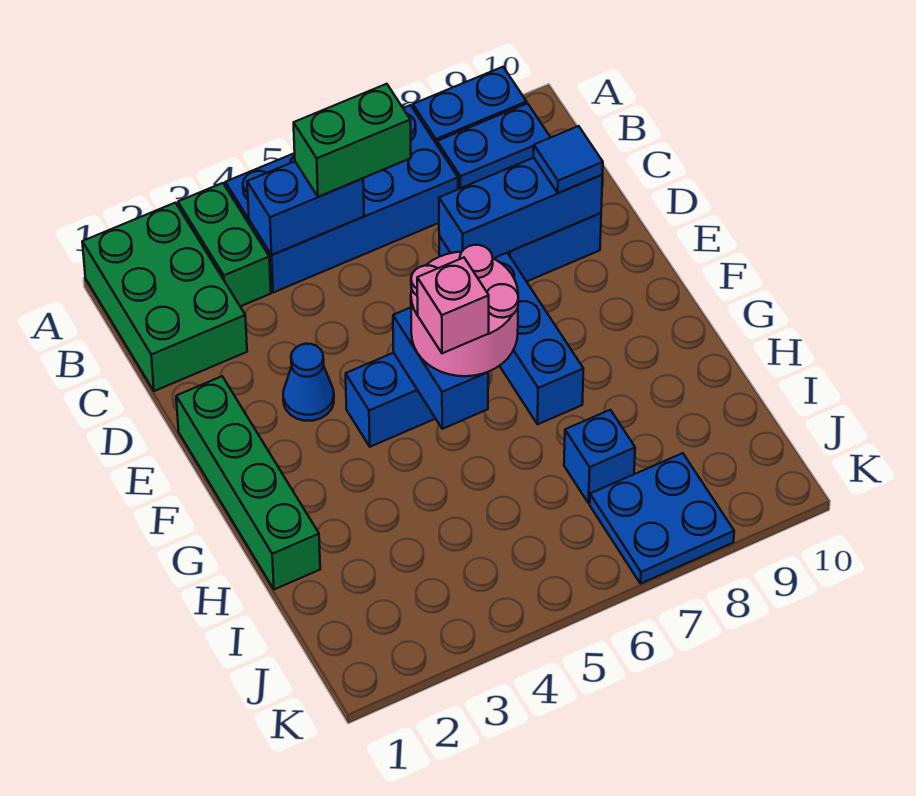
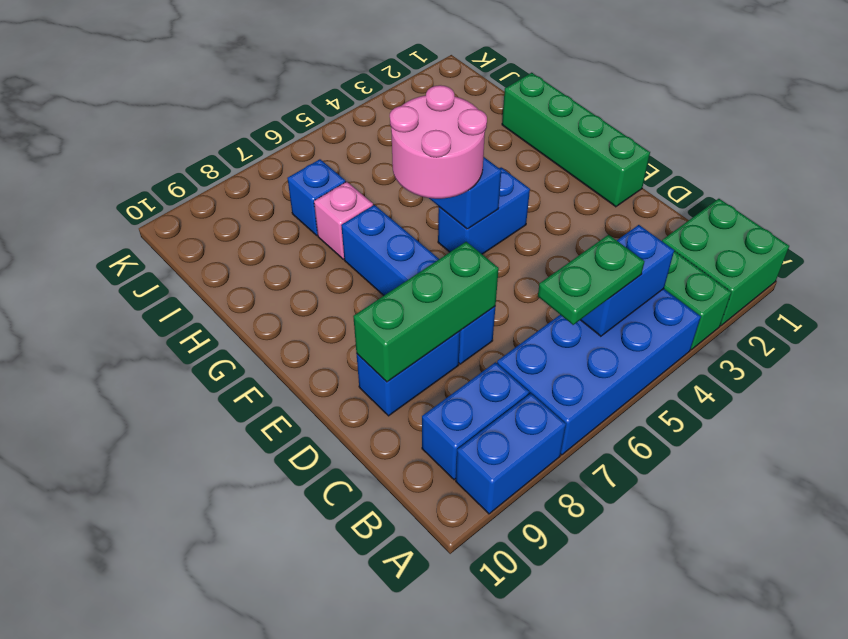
green 2x3 brick [82,203,247,391] -> green 2x2 brick [662,199,789,326]
green 1x2 brick [294,84,411,197] -> green 1x2 plate [538,235,644,325]
blue 1x3 brick [439,158,603,258] -> green 1x3 brick [353,242,499,382]
blue 1x1 tile [534,126,603,193] -> none
blue 1x1 cone [283,344,334,421] -> none
pink 1x1 brick [417,258,489,353] -> pink 1x1 brick moved to [314,182,373,259]
blue 2x2 plate [590,453,734,584] -> none

